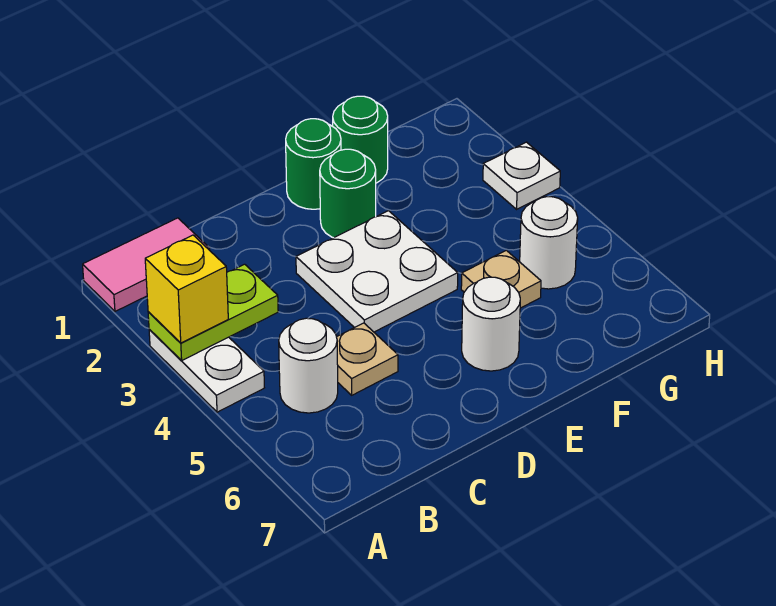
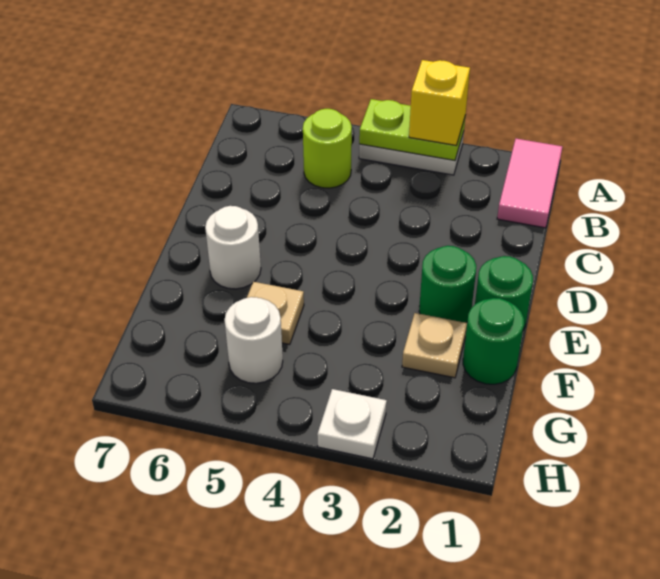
lime 1x2 plate [148,264,278,360] -> lime 1x2 plate turned to [359,99,465,160]
white 1x1 round brick [279,318,338,413] -> lime 1x1 round brick [303,109,352,188]
tan 1x1 plate [337,323,398,395] -> tan 1x1 plate moved to [402,313,467,378]
white 2x2 plate [296,211,458,332] -> none

